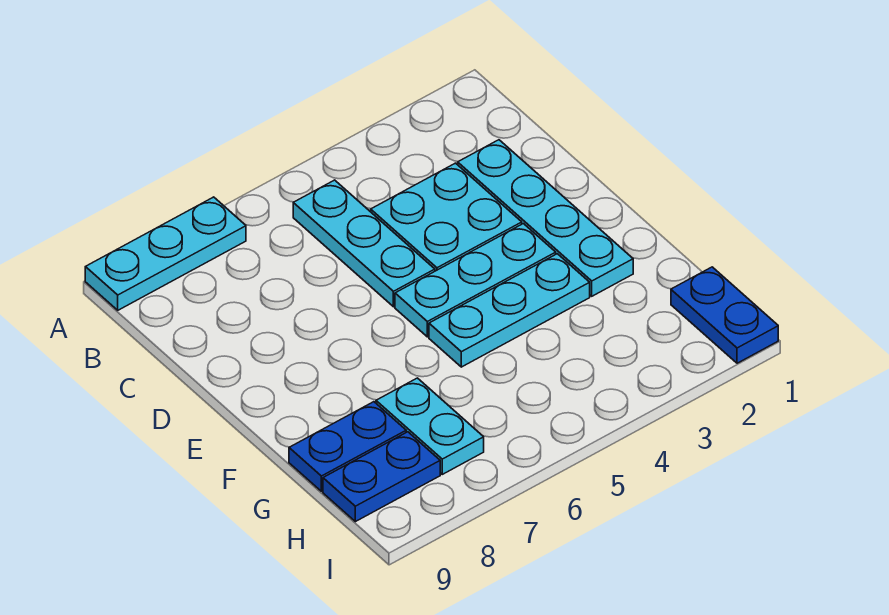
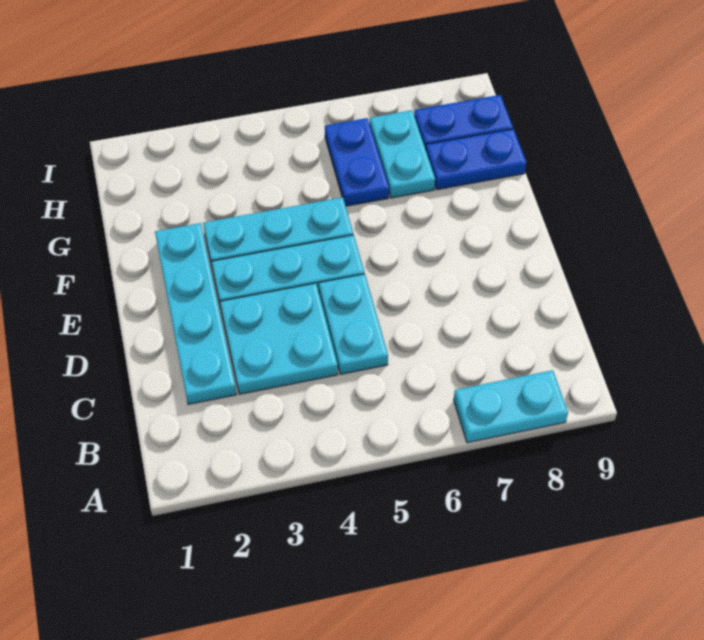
cyan 1x3 plate [85,197,246,310] -> cyan 1x2 plate [454,370,568,443]
cyan 1x3 plate [293,180,435,307] -> cyan 1x2 plate [319,274,388,374]
blue 1x2 plate [671,267,778,363] -> blue 1x2 plate moved to [325,118,389,206]

